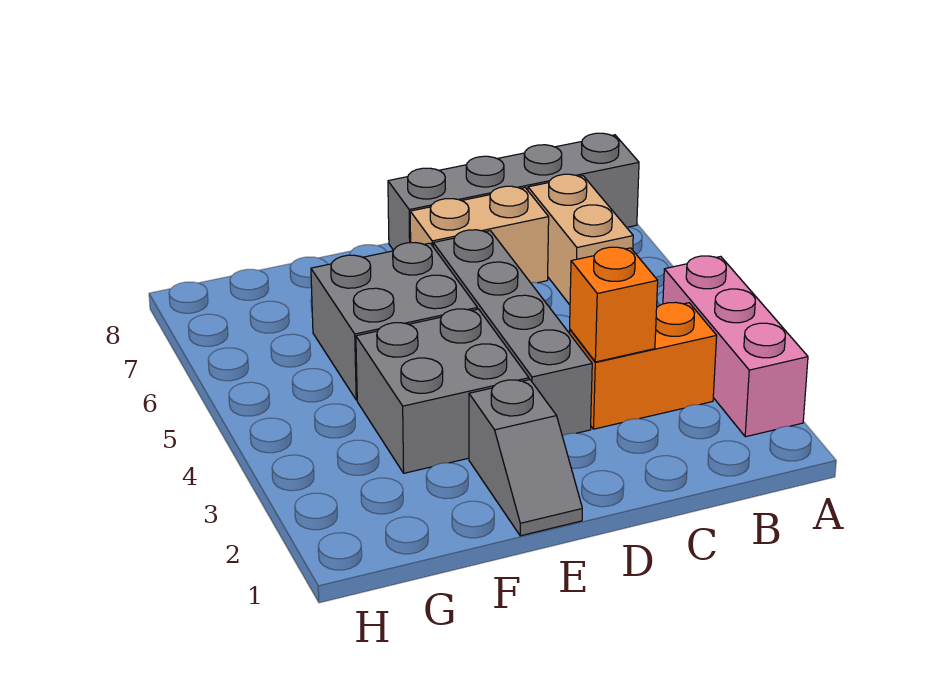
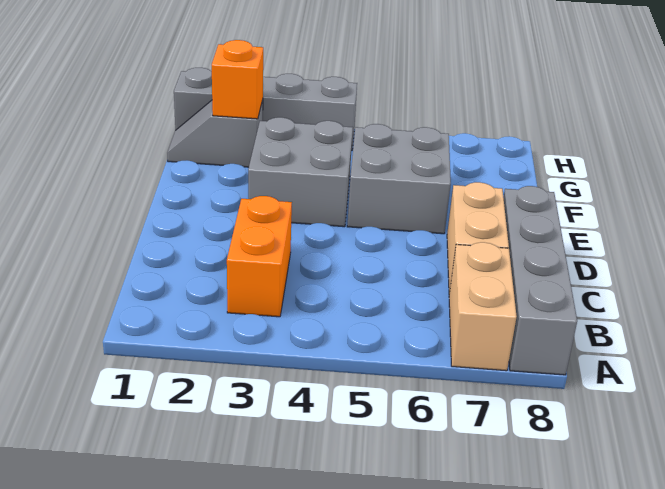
pink 1x3 brick [663,256,808,437] -> none
tan 1x2 brick [528,174,633,305] -> tan 1x2 brick turned to [449,242,517,371]
orange 1x1 brick [570,247,658,362] -> orange 1x1 brick moved to [212,40,263,119]
grey 1x4 brick [433,230,592,436] -> grey 1x4 brick moved to [174,68,357,151]
grey 1x2 slope [469,380,582,536] -> grey 1x2 slope moved to [167,100,263,167]

